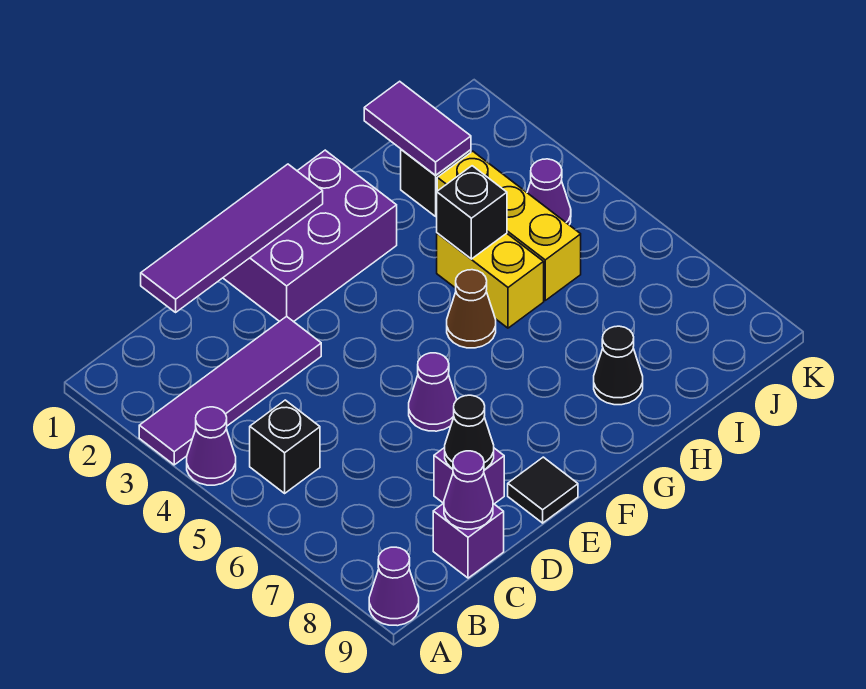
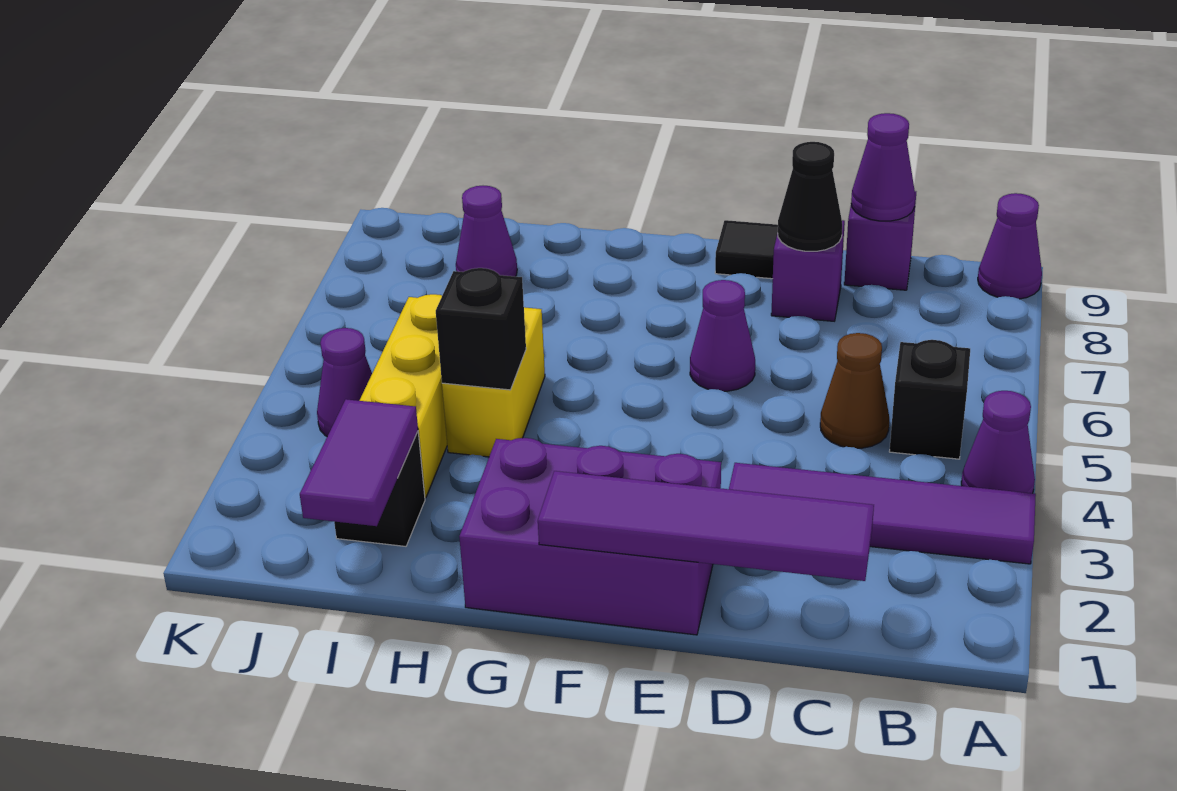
brown 1x1 cone [447,270,496,348] -> brown 1x1 cone moved to [820,333,889,448]
black 1x1 cone [594,326,643,405] -> none
none -> purple 1x1 cone [456,186,517,277]

